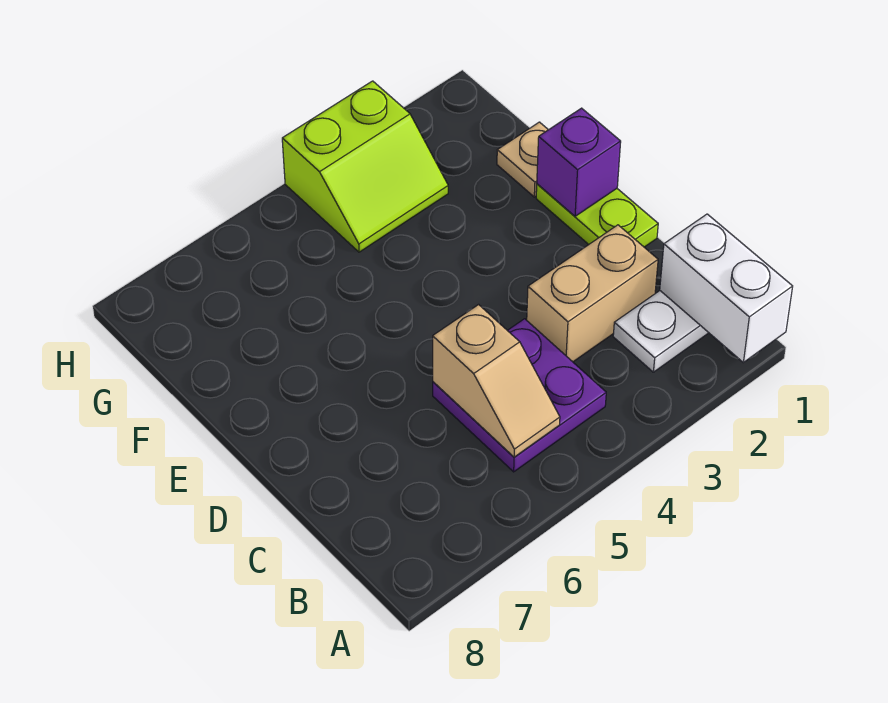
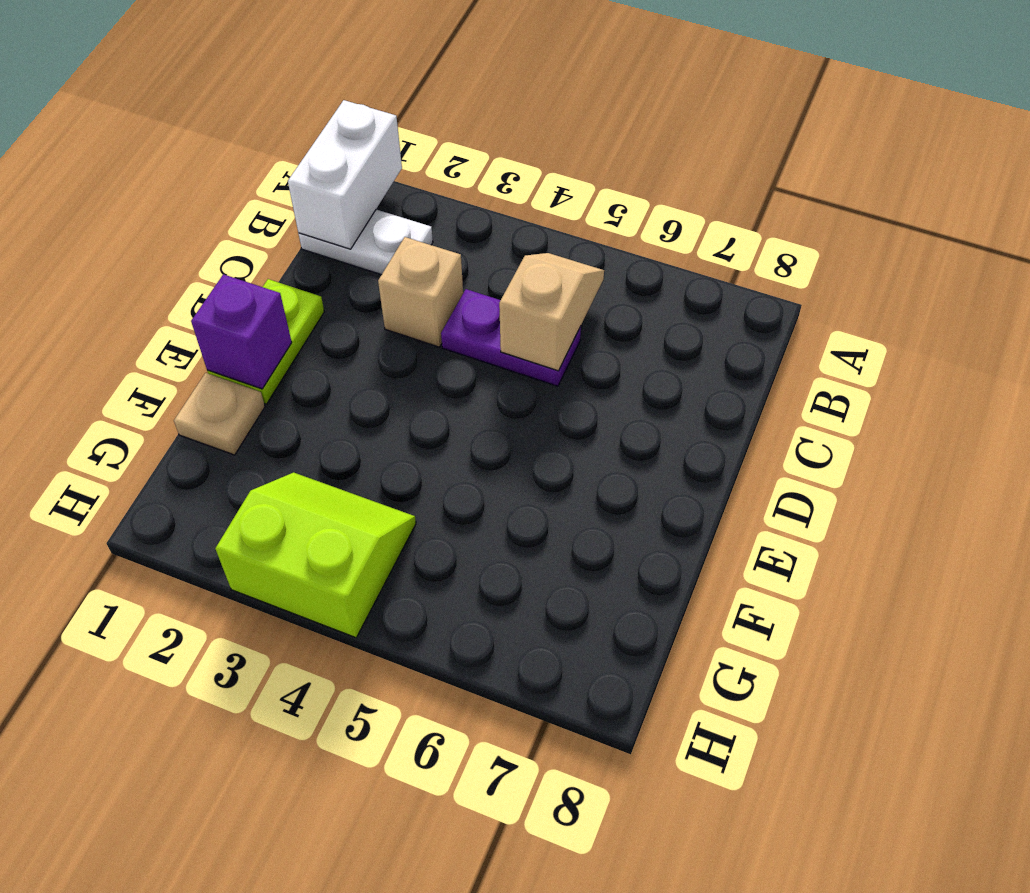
purple 2x2 plate [433,319,606,472] -> purple 1x2 plate [441,289,581,386]
tan 1x2 brick [527,225,658,362] -> tan 1x1 brick [378,237,463,347]

